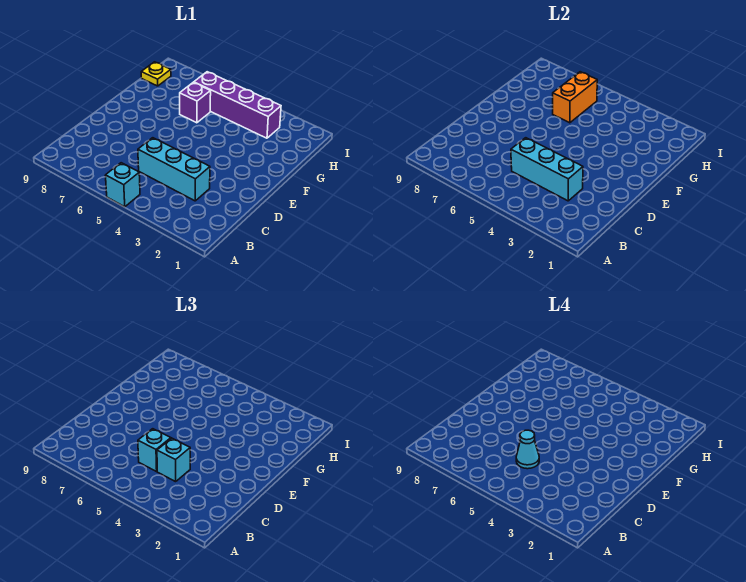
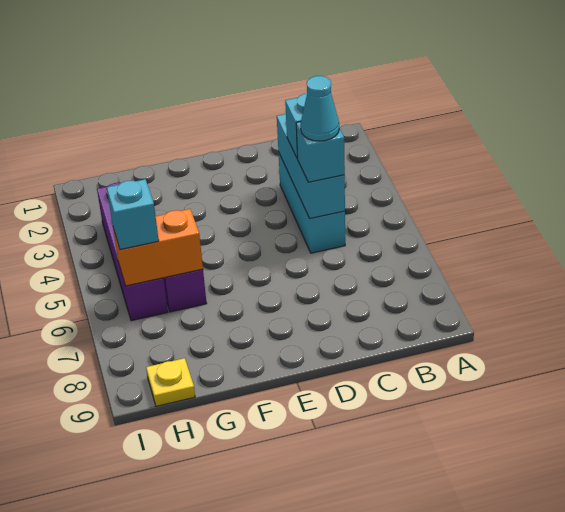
cyan 1x1 brick [105,163,140,207] -> cyan 1x1 brick moved to [107,179,159,250]

